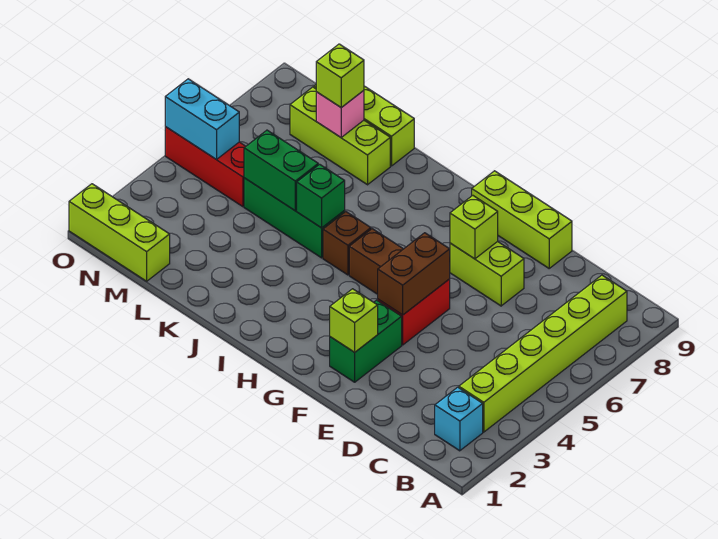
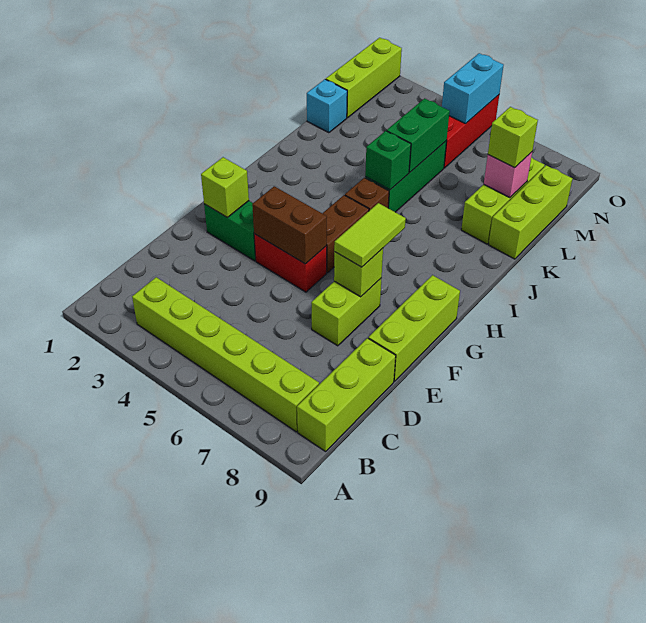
cyan 1x1 brick [435,387,483,451] -> cyan 1x1 brick moved to [307,79,347,133]
none -> lime 1x3 brick [297,338,396,452]
none -> lime 1x2 tile [334,203,406,267]

